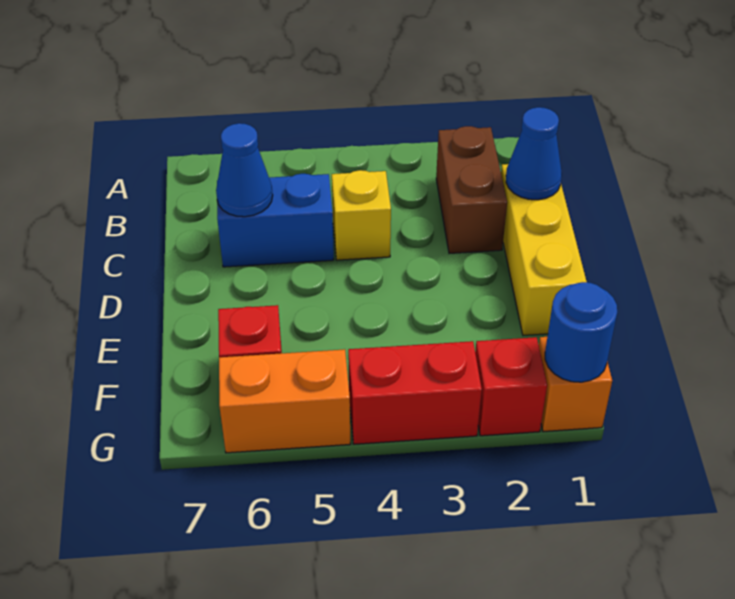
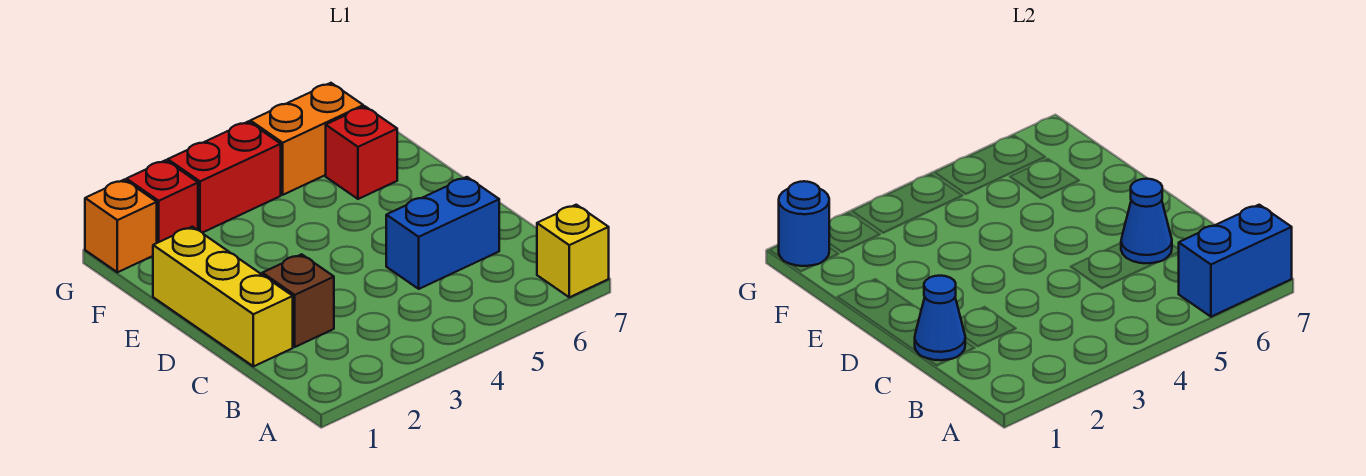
none -> blue 1x2 brick [1179,205,1292,317]
brown 1x2 brick [436,126,507,254] -> brown 1x1 brick [262,254,334,347]
yellow 1x1 brick [332,170,391,260] -> yellow 1x1 brick moved to [537,205,609,297]

